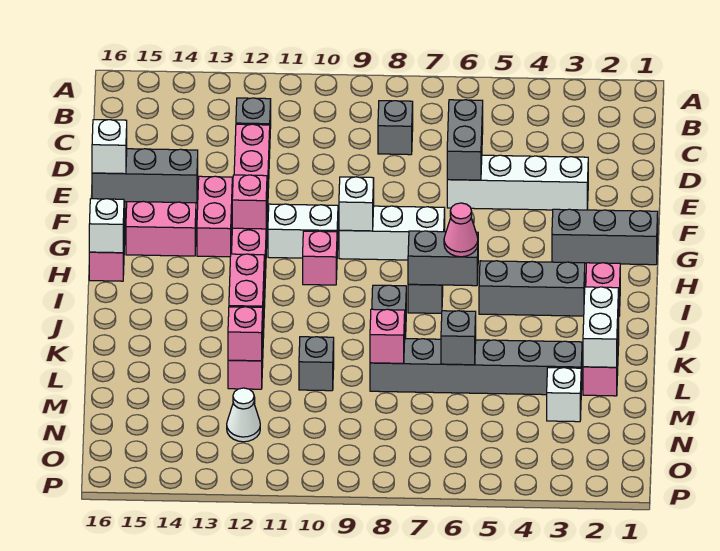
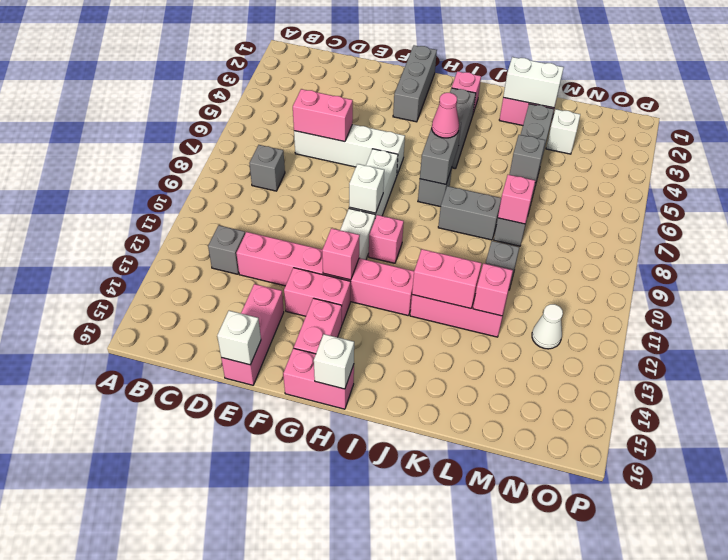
grey 1x2 brick [447,100,483,180] -> pink 1x2 brick [293,89,353,142]
white 1x4 brick [447,155,588,210] -> white 1x4 brick turned to [294,124,405,175]
grey 1x3 brick [92,149,198,203] -> pink 1x3 brick [221,284,284,385]

